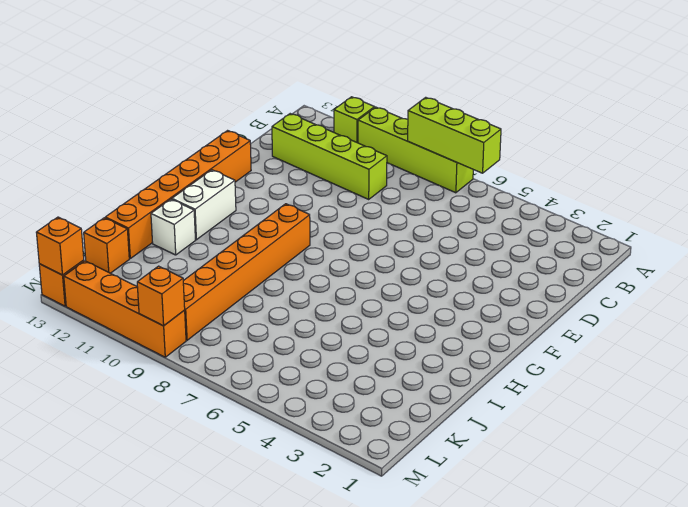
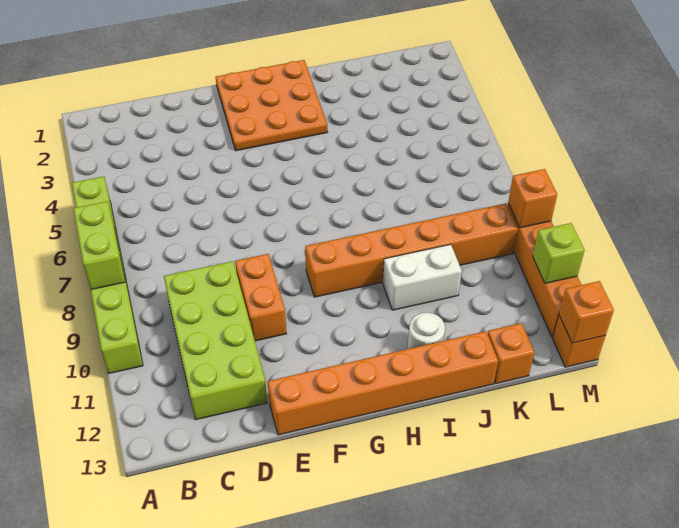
lime 1x3 brick [408,97,501,173] -> lime 1x2 brick [73,201,125,290]
lime 1x4 brick [358,107,473,193] -> lime 1x6 brick [72,176,143,374]
lime 1x1 brick [334,97,375,143] -> lime 1x1 brick moved to [533,223,585,283]
lime 1x4 brick [272,114,387,199] -> lime 2x4 brick [164,261,267,420]
none -> orange 1x2 brick [235,254,287,341]
none -> orange 3x3 plate [216,60,327,151]
white 1x2 brick [172,170,236,240] -> white 1x2 brick moved to [383,244,462,310]
white 1x1 brick [151,199,195,255] -> white 1x1 round brick [408,312,445,349]

